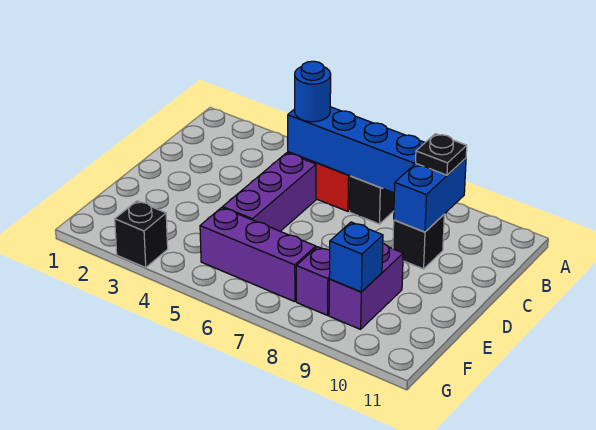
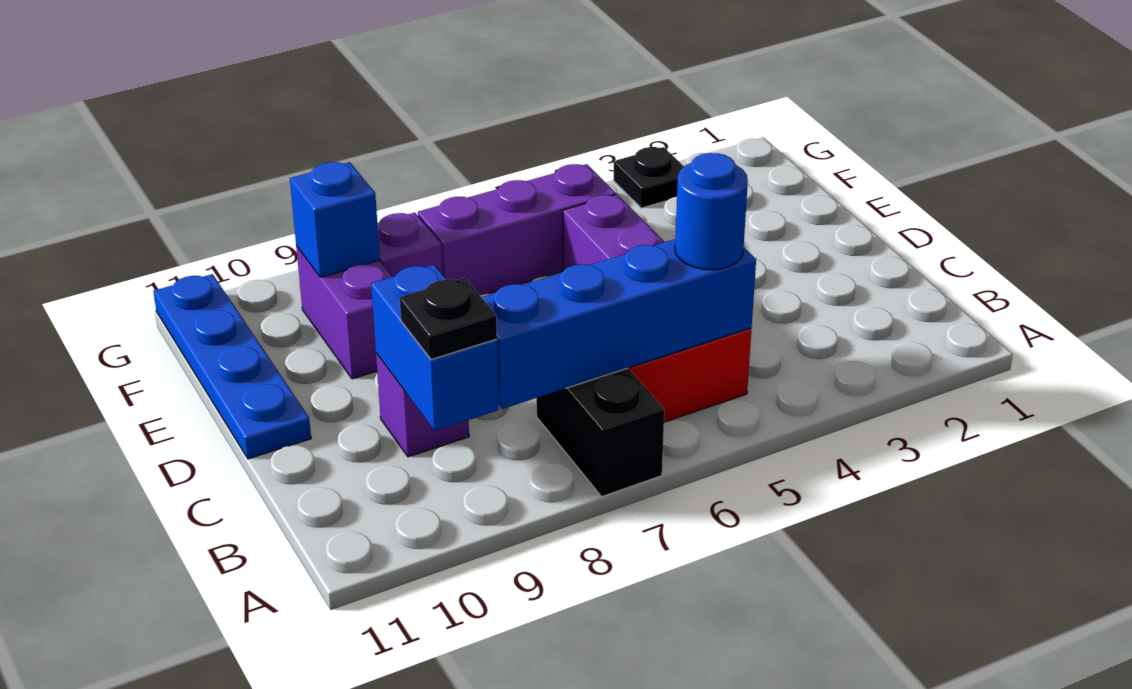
black 1x1 brick [393,215,444,269] -> purple 1x1 brick [376,353,469,457]
none -> blue 1x4 plate [153,274,311,459]
black 1x1 brick [115,201,168,267] -> black 1x1 plate [614,147,684,208]

